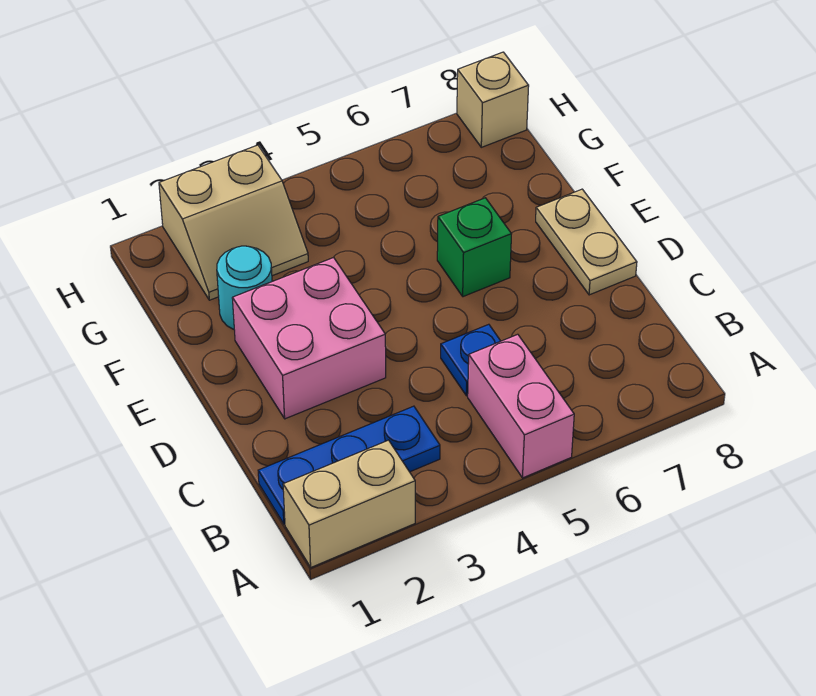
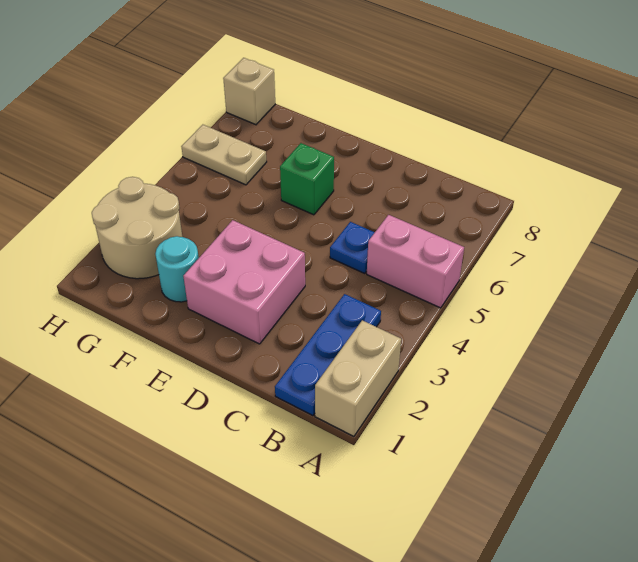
tan 1x2 plate [536,189,637,295] -> tan 1x2 plate moved to [181,125,267,185]
tan 2x2 slope [159,145,308,300] -> tan 2x2 round brick [92,177,182,279]

